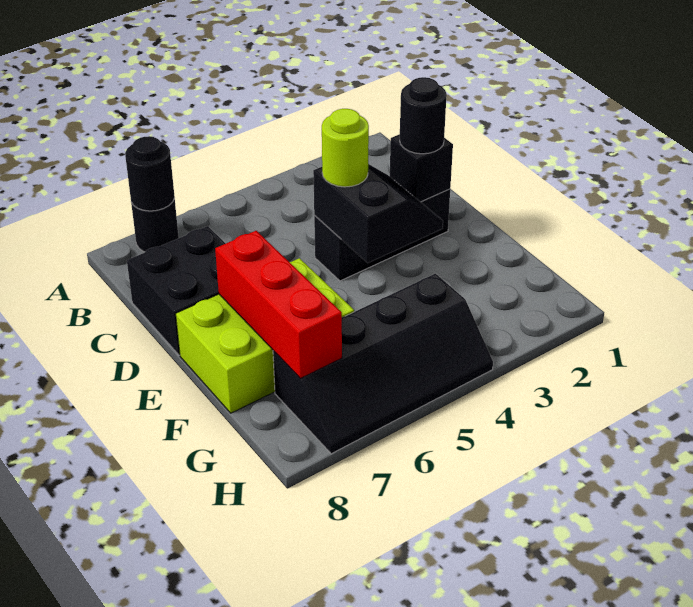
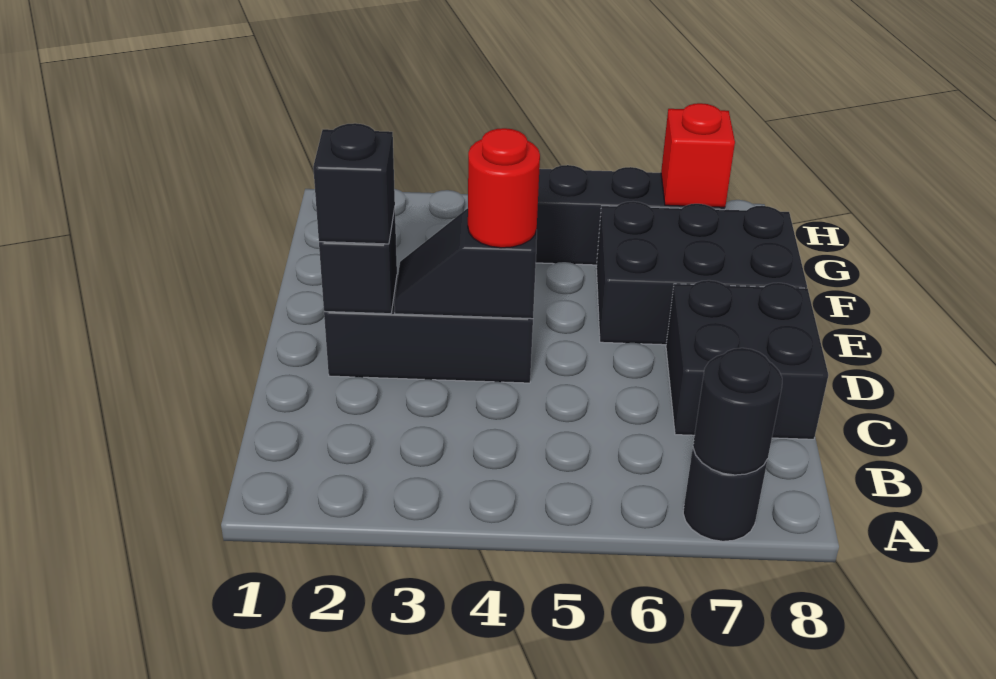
black 1x1 round brick [400,77,447,154] -> black 1x1 brick [313,123,395,244]
black 2x2 slope [313,164,443,263] -> black 1x2 slope [394,209,537,319]
lime 1x1 round brick [322,109,369,187] -> red 1x1 round brick [468,128,540,248]
lime 2x3 brick [176,258,354,413] -> black 2x3 brick [596,201,807,345]
red 1x3 brick [215,231,342,378] -> red 1x1 brick [661,103,735,207]

